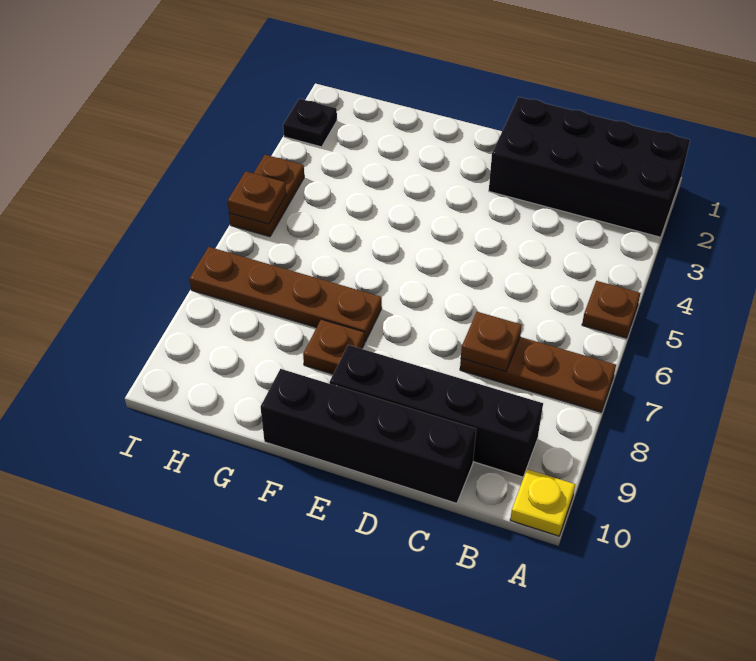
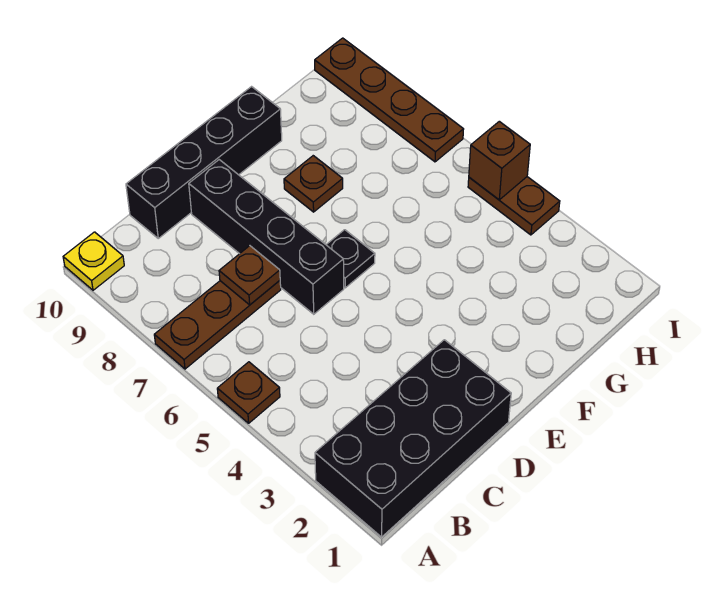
black 1x4 brick [330,345,543,477] -> black 1x4 brick turned to [189,160,344,314]
brown 1x4 plate [189,247,382,342] -> brown 1x4 plate turned to [315,38,464,162]
black 1x1 plate [283,99,337,147] -> black 1x1 plate moved to [326,230,375,288]
brown 1x1 plate [228,171,286,224] -> brown 1x1 brick [469,121,530,200]

